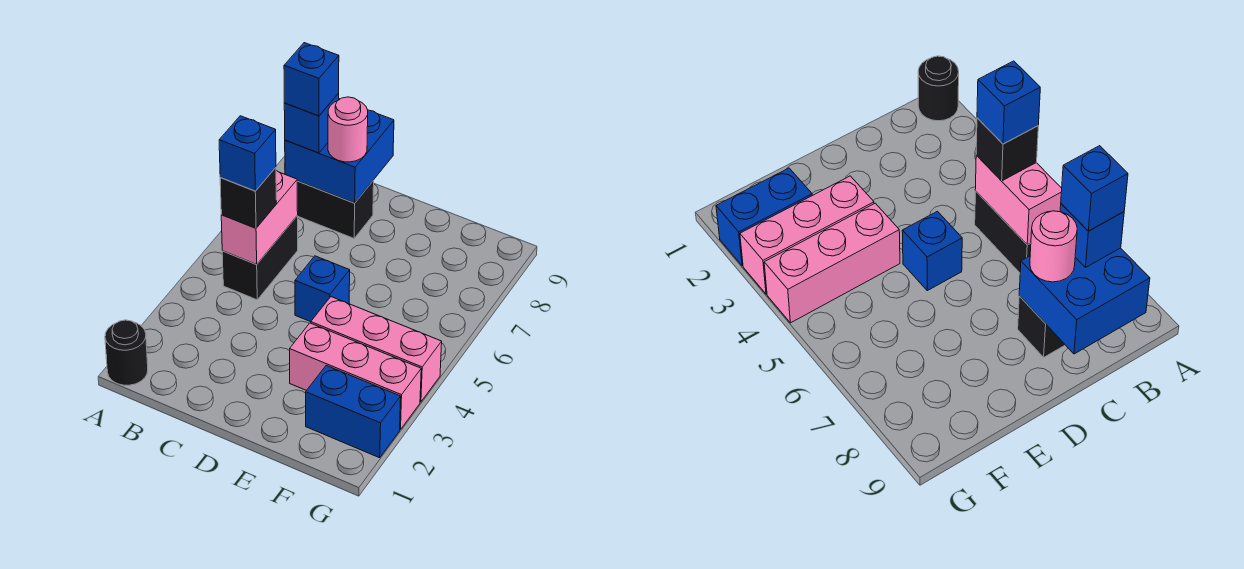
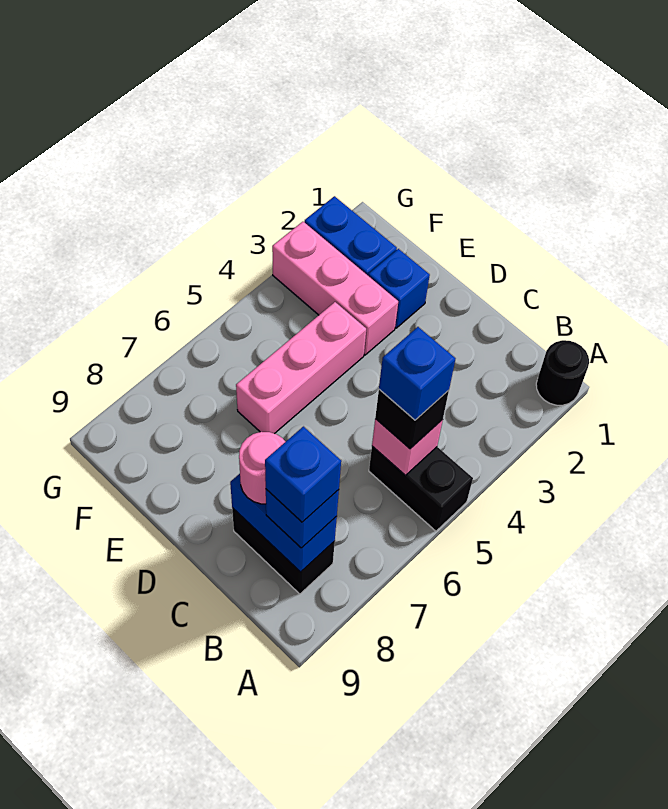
black 1x2 brick [222,216,298,300] -> black 1x2 brick turned to [369,446,473,531]
pink 1x2 brick [221,171,298,264] -> pink 1x1 brick [372,419,443,475]
blue 2x2 brick [285,99,394,203] -> blue 1x2 brick [230,474,337,572]
blue 1x1 brick [295,256,350,322] -> blue 1x1 brick moved to [368,249,430,328]
pink 1x3 brick [311,297,442,402] -> pink 1x3 brick turned to [236,302,366,434]

